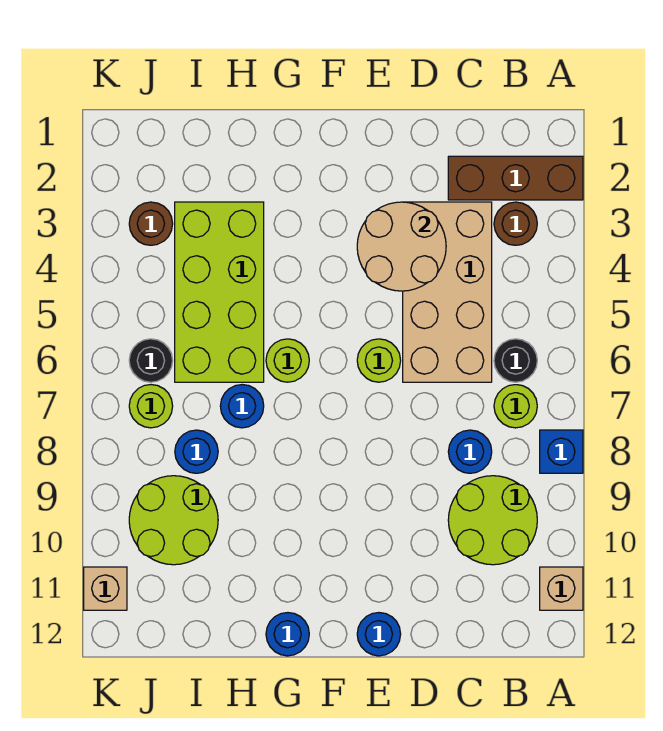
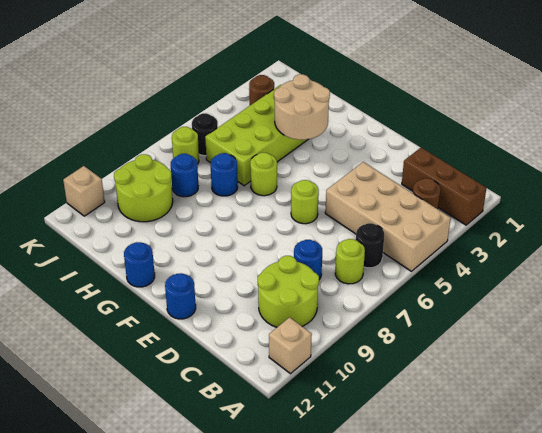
blue 1x1 brick [540,430,583,473] -> none
tan 2x4 brick [403,202,492,382] -> tan 2x4 brick turned to [325,162,451,271]
tan 2x2 round brick [357,202,446,291] -> tan 2x2 round brick moved to [274,74,330,140]

